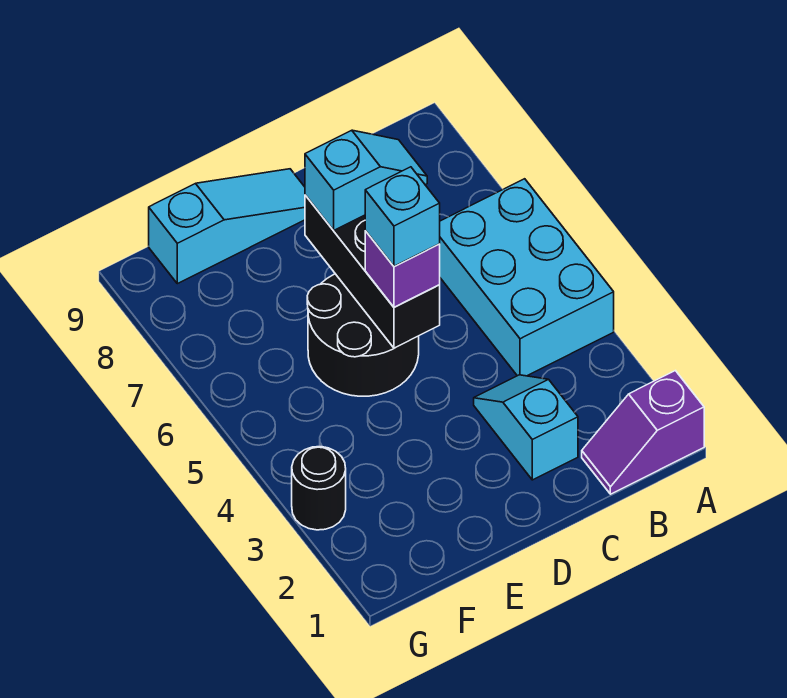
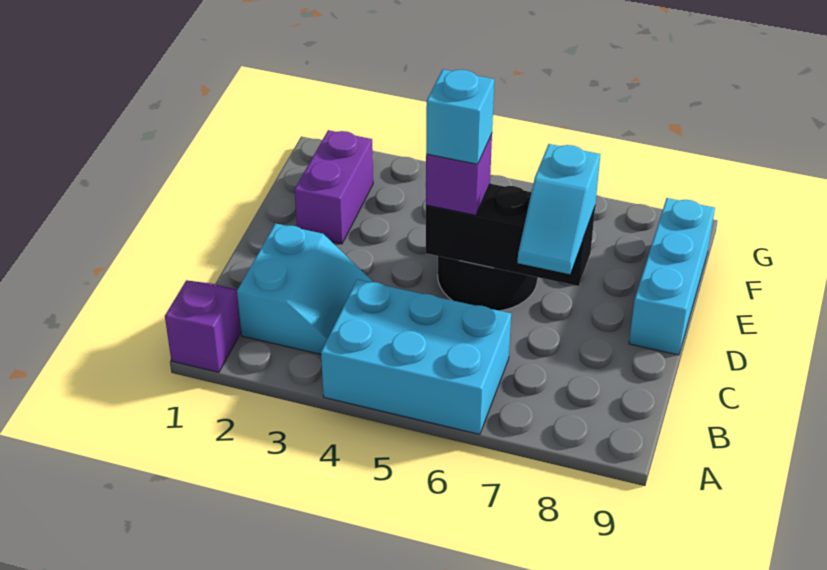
cyan 1x2 slope [474,375,578,480] -> cyan 2x2 slope [237,223,373,354]
cyan 1x3 slope [149,169,305,284] -> cyan 1x3 brick [629,198,715,355]
none -> purple 1x2 brick [294,130,373,244]
black 1x1 round brick [292,447,346,530] -> none

